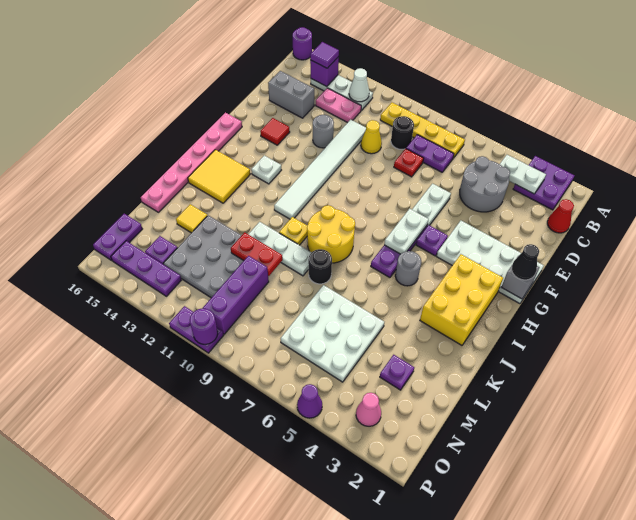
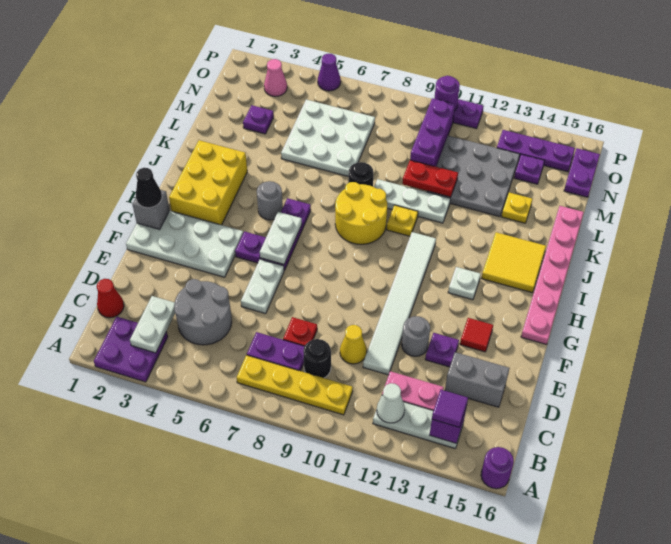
white 1x2 plate [500,155,546,194] -> white 1x2 plate turned to [130,296,175,353]
none -> purple 1x1 plate [425,333,459,367]
yellow 1x1 tile [176,204,207,233] -> yellow 1x1 plate [502,193,532,223]

